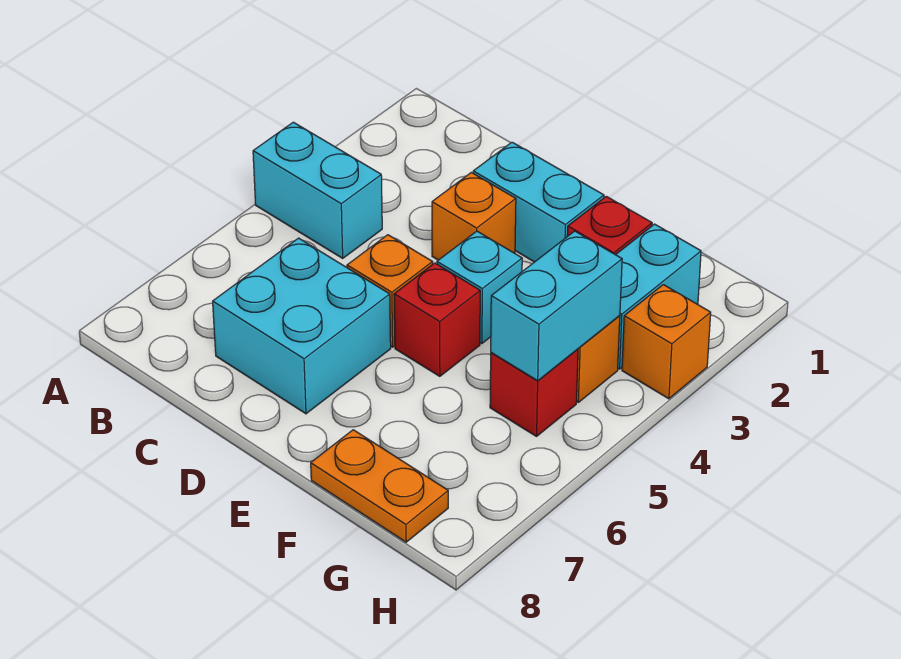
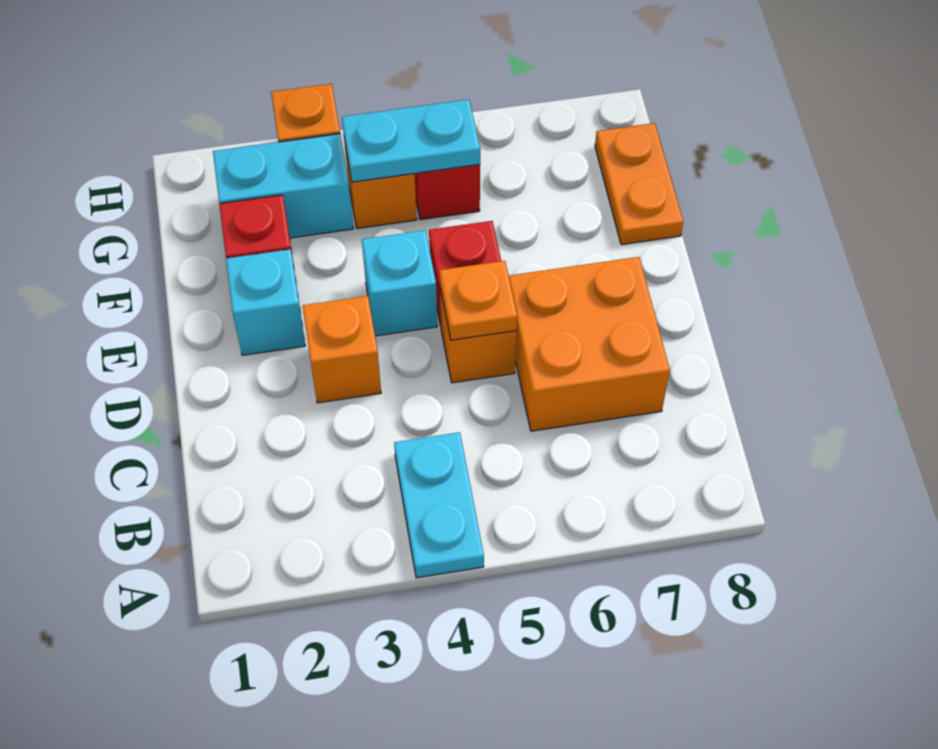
cyan 1x2 brick [253,122,382,258] -> cyan 1x2 plate [394,432,484,578]
cyan 2x2 brick [213,238,391,414] -> orange 2x2 brick [509,257,670,431]
cyan 1x2 brick [473,142,604,262] -> cyan 1x1 brick [226,249,305,355]
none -> orange 1x1 plate [439,261,517,340]
cyan 1x2 brick [491,231,622,381] -> cyan 1x2 plate [342,99,480,182]

